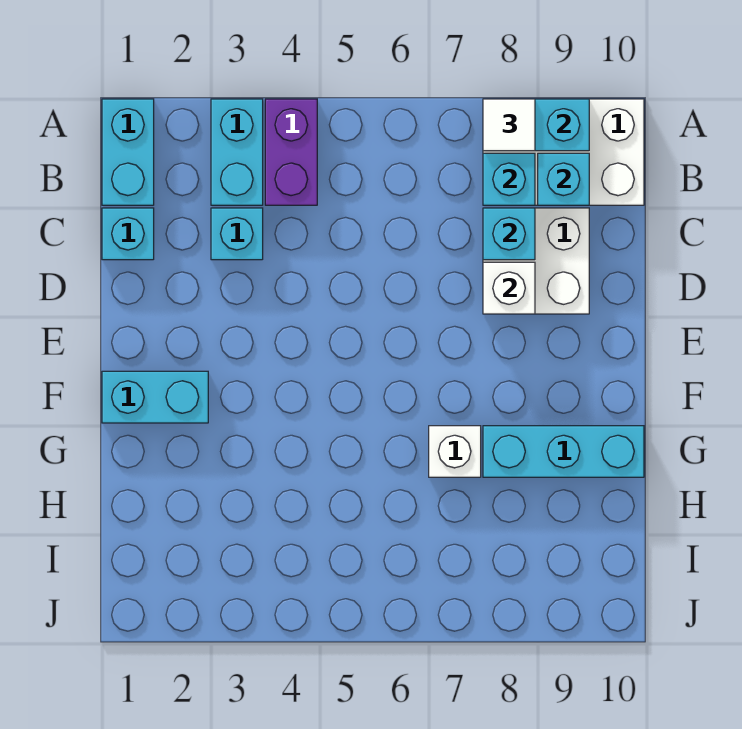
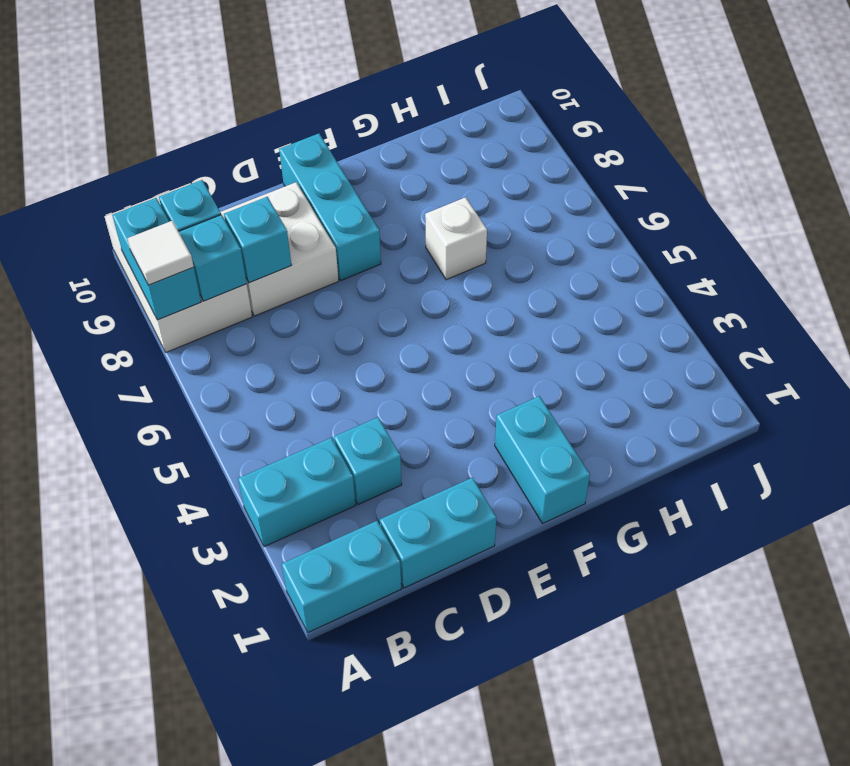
purple 1x2 brick [265,99,317,205] -> none
cyan 1x1 brick [102,208,154,260] -> cyan 1x2 brick [380,478,496,588]
white 1x1 brick [483,262,535,314] -> none
cyan 1x3 brick [483,426,644,477] -> cyan 1x3 brick moved to [279,133,381,280]

